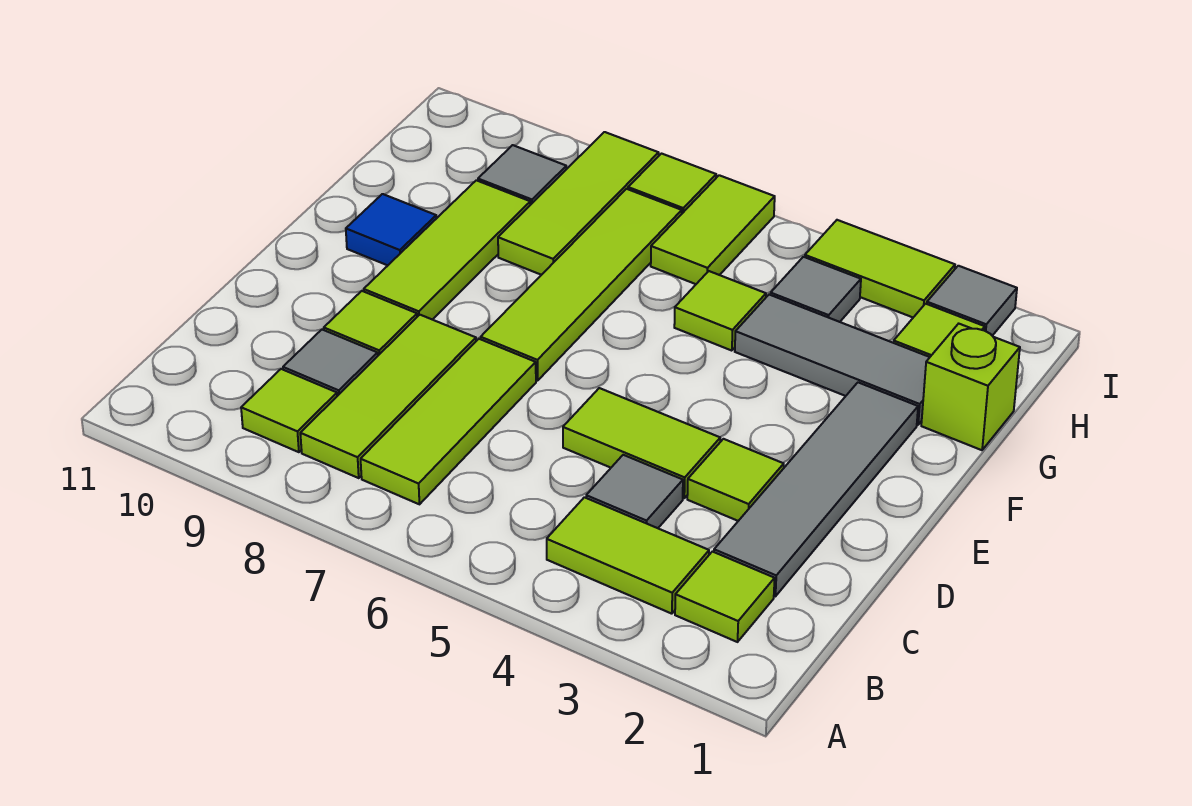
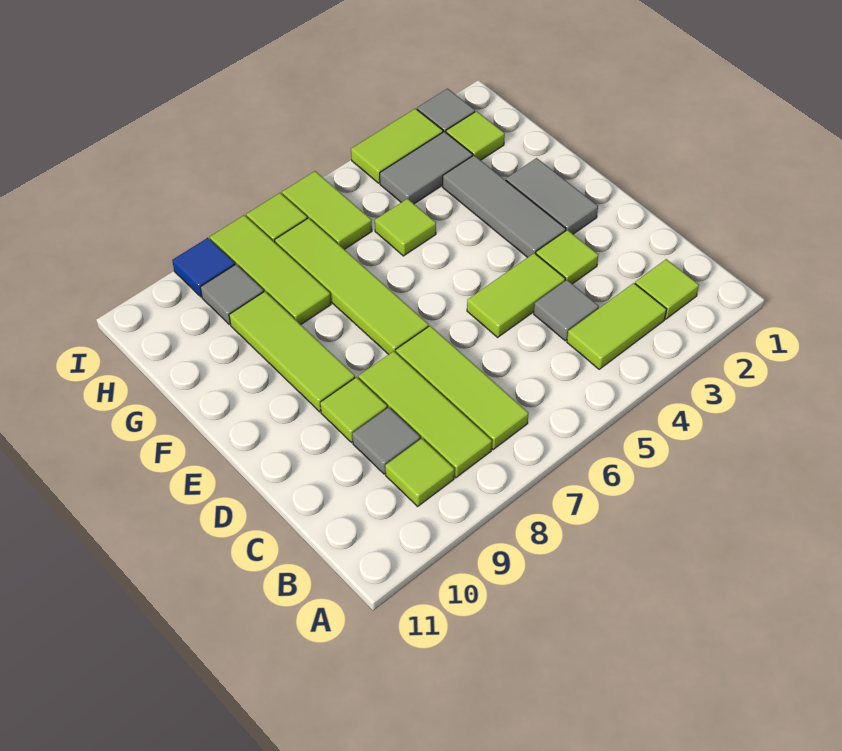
grey 1x4 tile [714,382,918,596] -> grey 1x2 tile [506,158,598,234]
blue 1x1 tile [346,194,436,265] -> blue 1x1 tile moved to [172,238,235,297]
lime 1x1 brick [921,324,1020,450] -> none
grey 1x3 tile [735,295,930,425] -> grey 1x3 tile turned to [443,155,566,257]
grey 1x1 tile [771,257,861,322] -> grey 1x2 tile [380,132,473,204]

